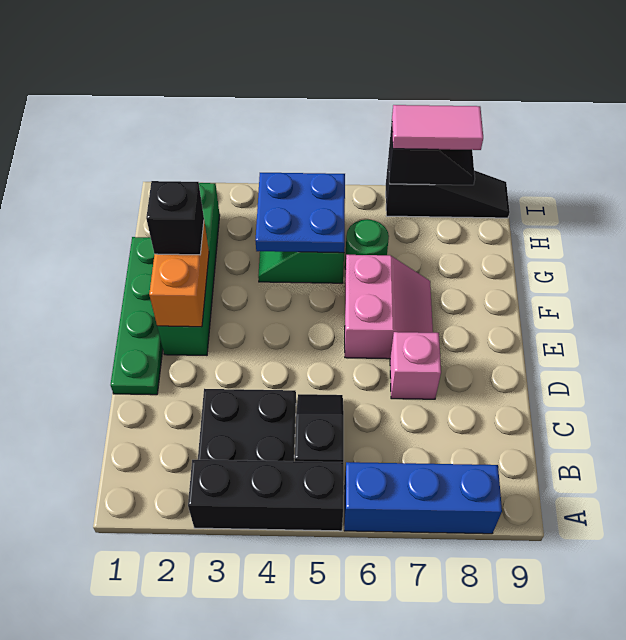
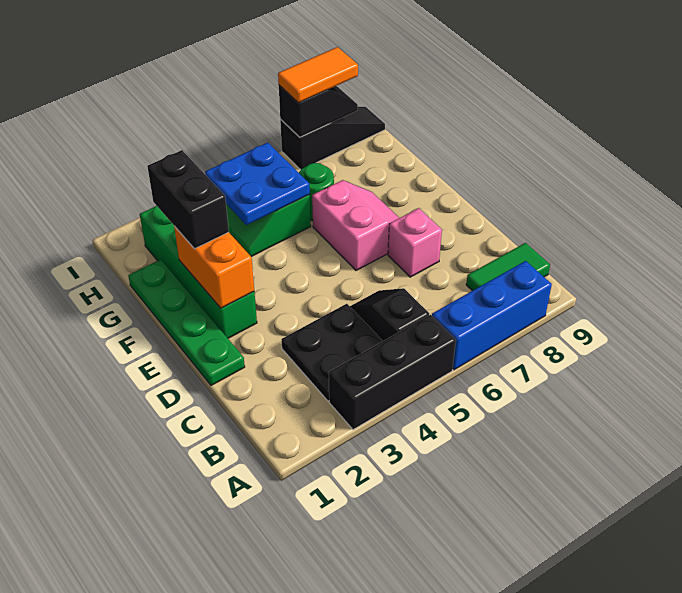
none -> green 1x2 tile [466,243,550,291]
black 1x1 brick [146,181,204,255] -> black 1x2 brick [147,150,229,249]
pink 1x2 tile [392,105,483,150] -> orange 1x2 tile [278,47,358,103]

